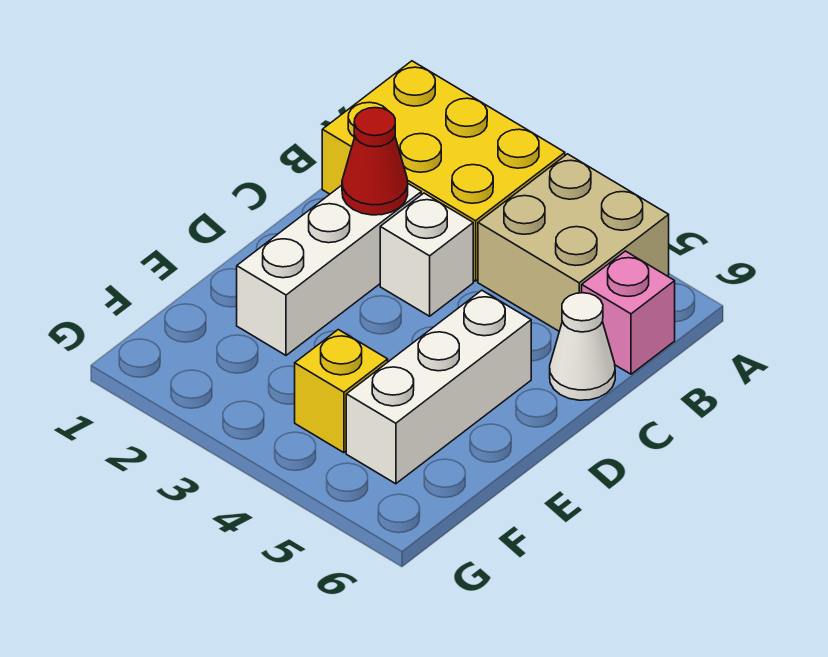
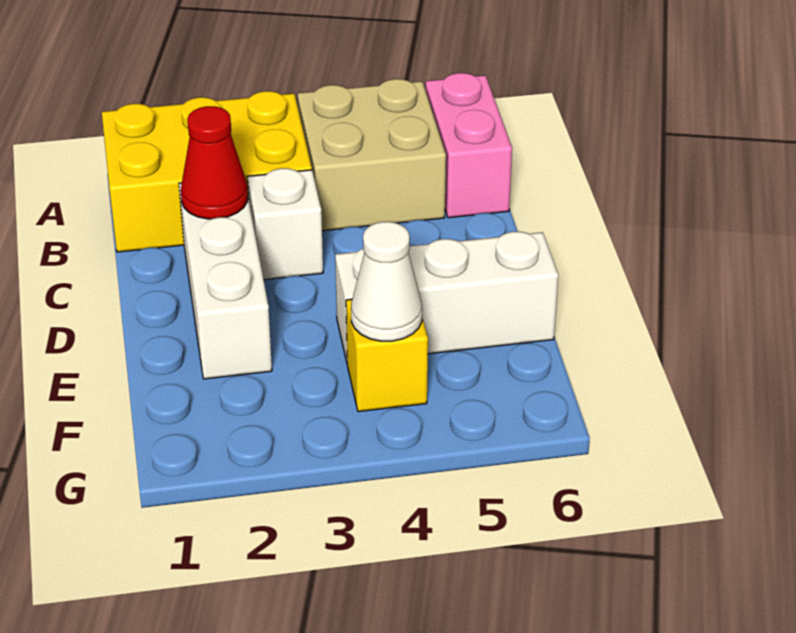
pink 1x1 brick [582,251,675,374] -> pink 1x2 brick [425,73,512,218]
white 1x1 cone [550,293,615,400] -> white 1x1 cone moved to [351,222,422,341]
white 1x3 brick [346,290,531,484] -> white 1x3 brick turned to [335,231,558,361]

